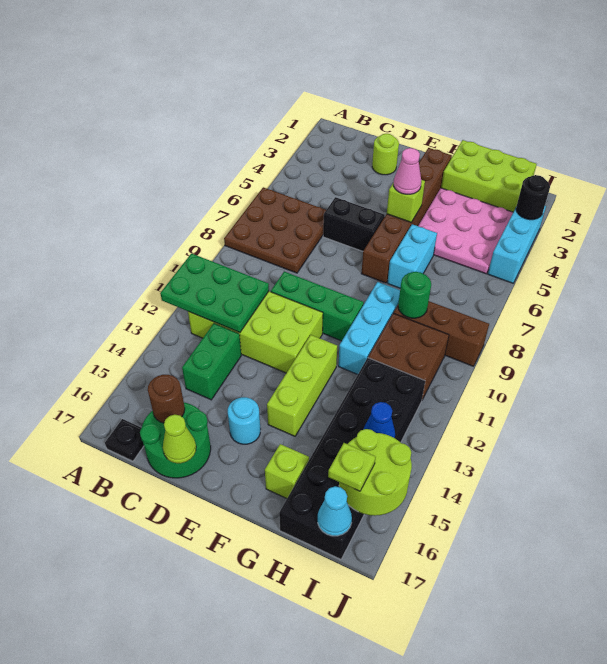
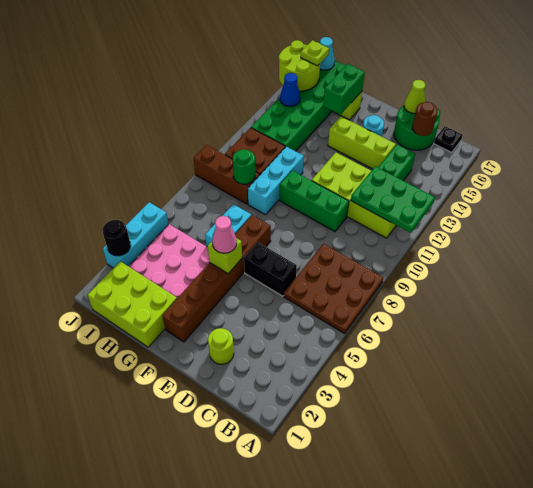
lime 1x3 brick [267,335,337,436] -> lime 1x3 brick turned to [328,116,396,169]
none -> green 1x2 brick [323,64,365,115]
black 2x6 brick [279,358,425,559] -> green 2x6 brick [251,61,346,151]

